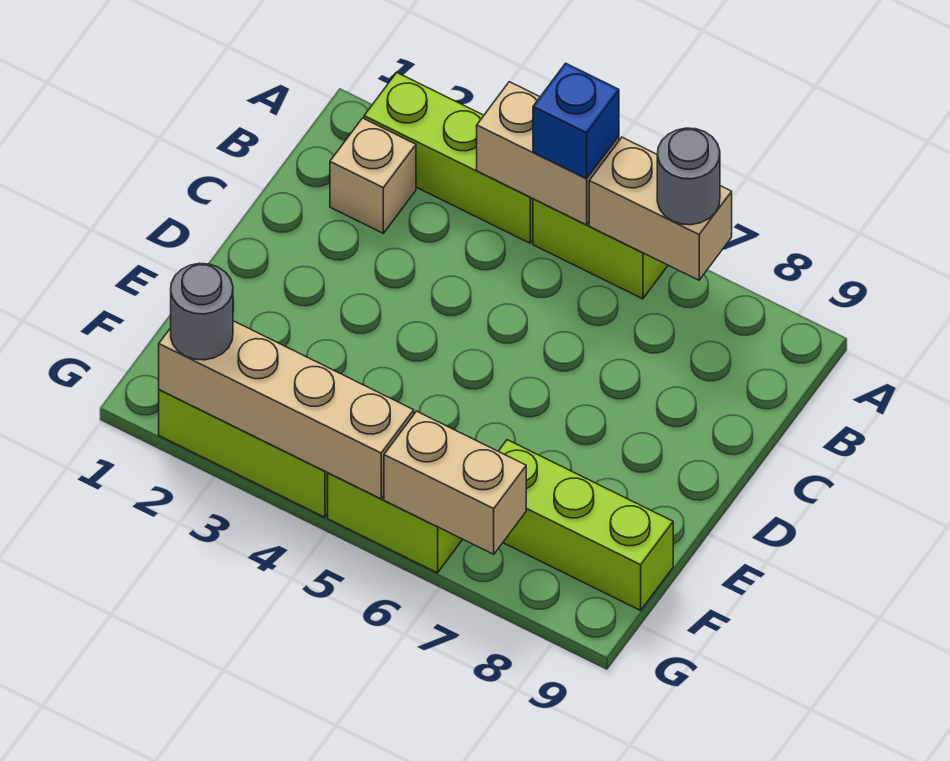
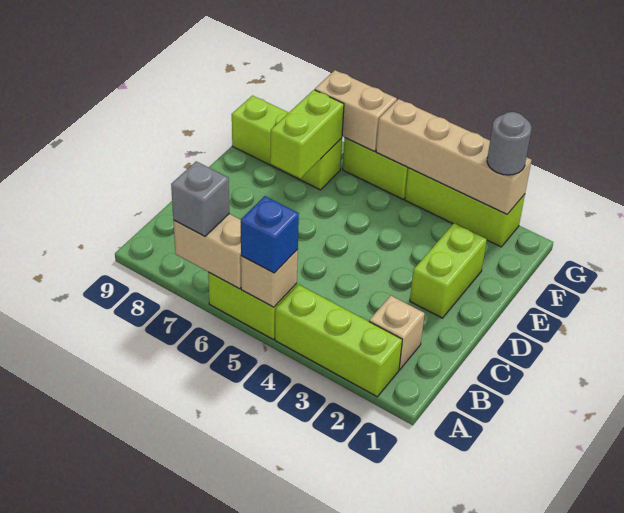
tan 1x2 brick [477,82,619,225] -> tan 1x1 brick [241,250,298,307]
grey 1x1 round brick [657,128,720,225] -> grey 1x1 brick [171,161,229,236]
none -> lime 1x2 brick [410,223,487,318]
none -> lime 1x2 brick [270,90,344,178]

